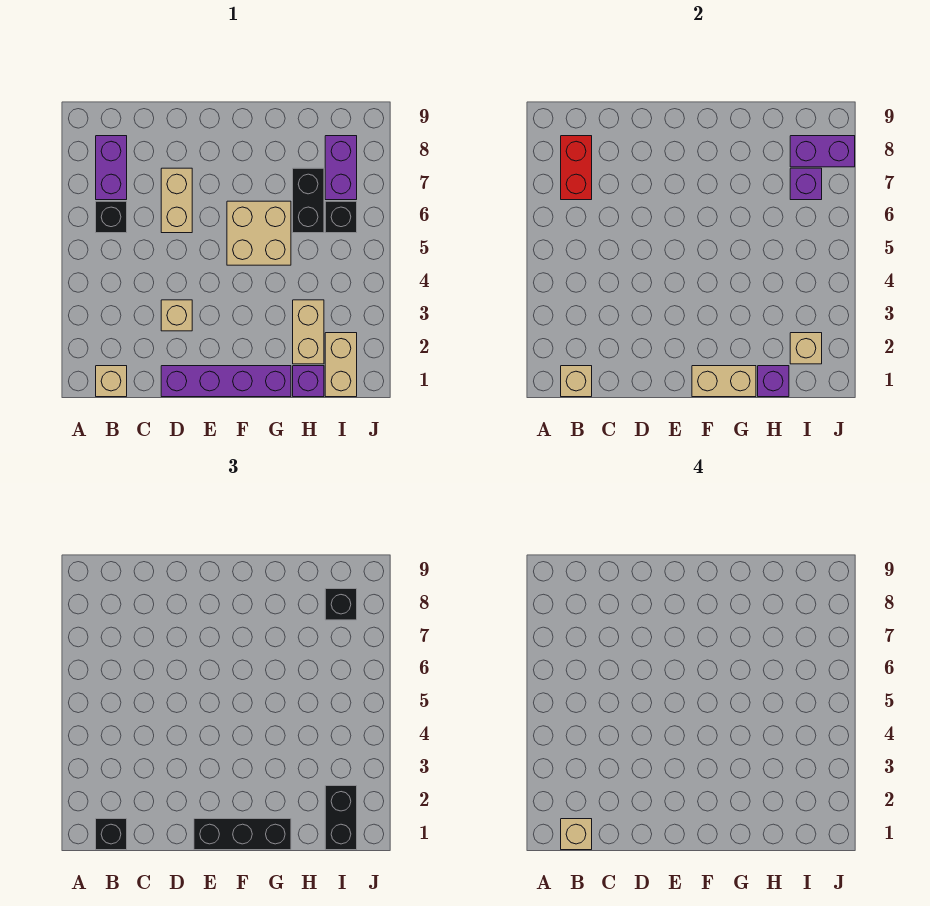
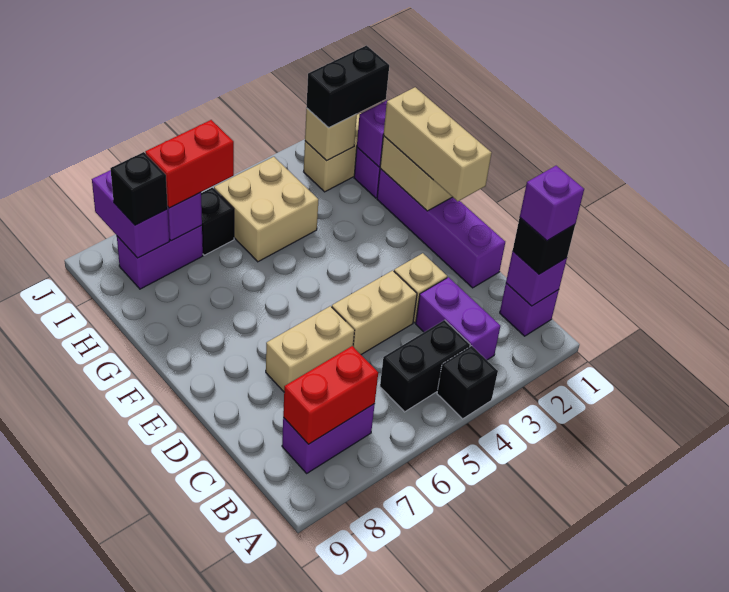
tan 1x1 brick [96,366,127,397] -> purple 1x1 brick [500,283,559,336]
tan 1x1 brick [561,366,592,397] -> purple 1x1 brick [506,251,567,306]
tan 1x1 brick [561,819,592,850] -> purple 1x1 brick [520,166,584,241]
none -> purple 1x2 brick [416,277,500,360]
black 1x1 brick [96,201,127,233] -> black 1x1 brick moved to [437,346,498,419]
black 1x3 brick [194,819,291,850] -> tan 1x3 brick [384,87,491,201]
tan 2x2 brick [227,201,291,265] -> tan 2x2 brick moved to [214,157,319,262]
tan 1x2 brick [293,300,324,364] -> tan 1x2 brick moved to [332,270,417,355]
black 1x2 brick [293,168,324,233] -> black 1x2 brick moved to [380,320,470,412]
none -> red 1x2 brick [145,120,234,208]

